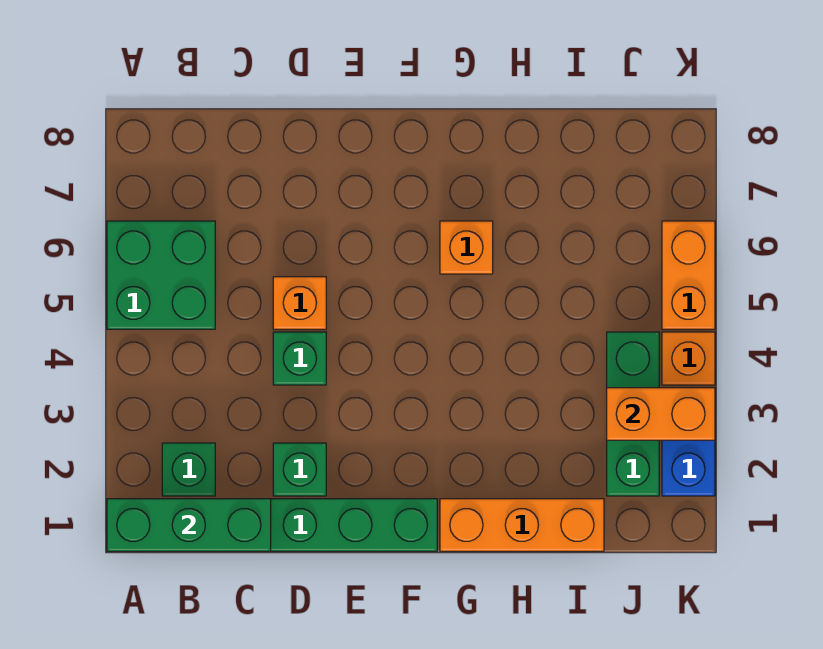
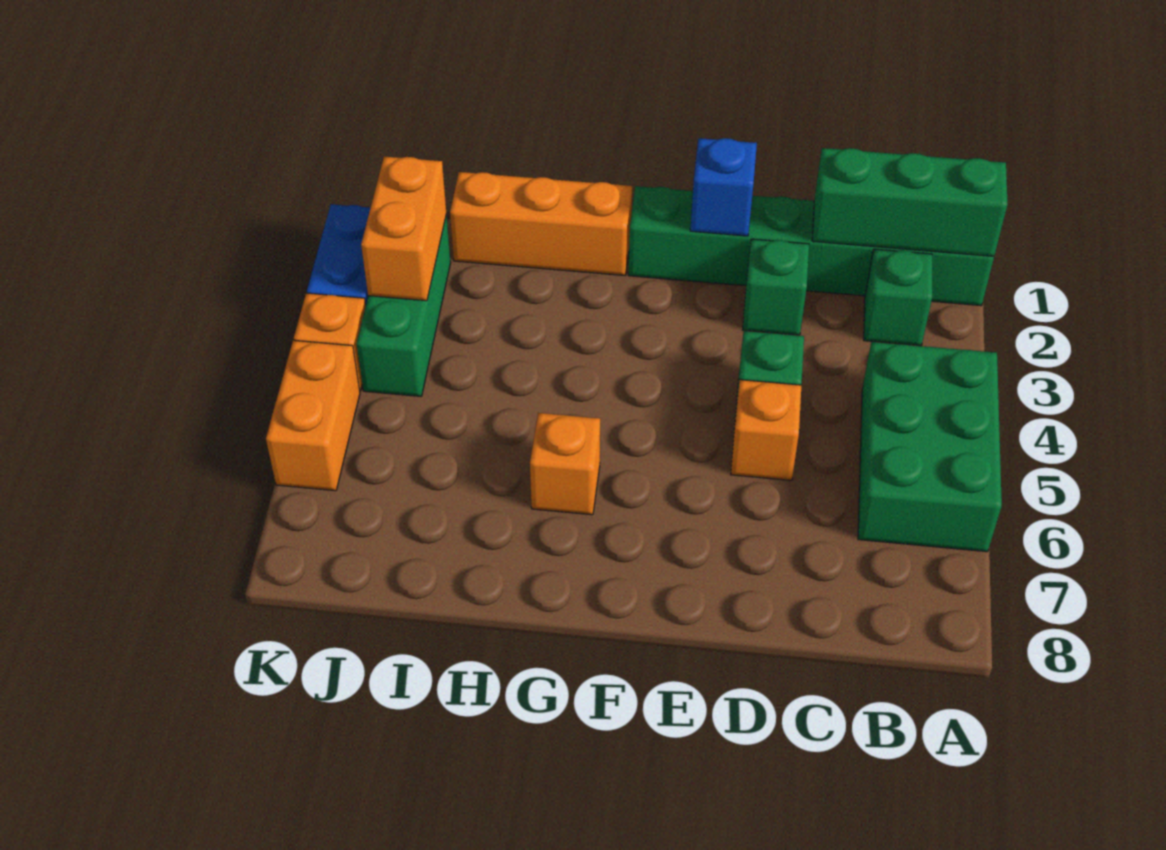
green 2x2 brick [107,221,215,329] -> green 2x3 brick [858,342,1002,552]
none -> blue 1x1 brick [690,138,757,236]
orange 1x2 brick [607,388,715,440] -> orange 1x2 brick turned to [361,157,446,301]

